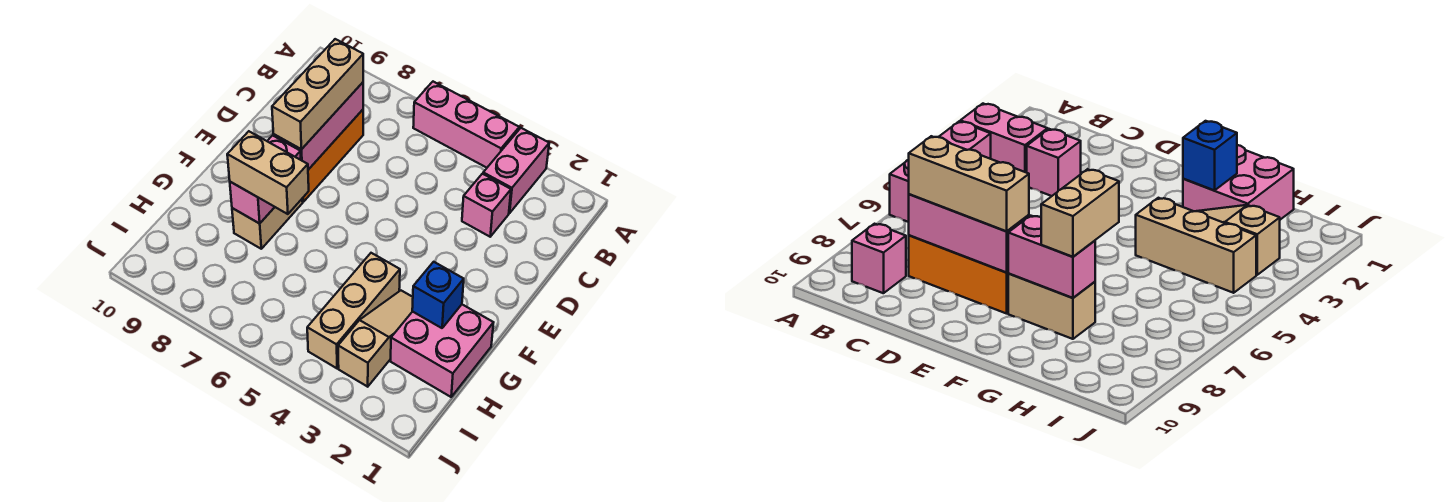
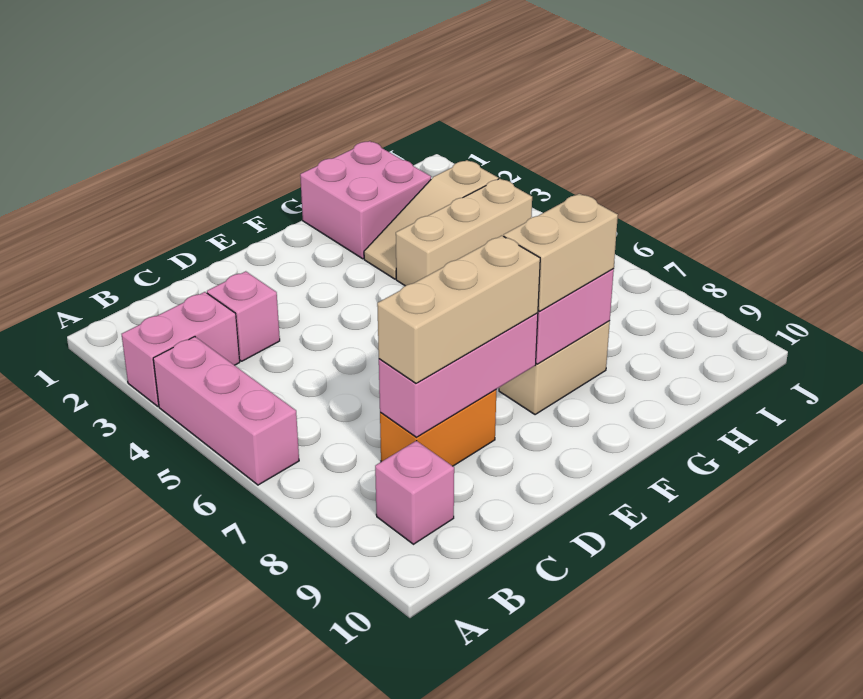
orange 1x3 brick [302,110,363,202] -> orange 1x2 brick [380,390,496,466]
blue 1x1 brick [412,262,464,328] -> none
tan 1x2 brick [227,131,309,214] -> tan 1x2 brick turned to [504,194,618,311]

